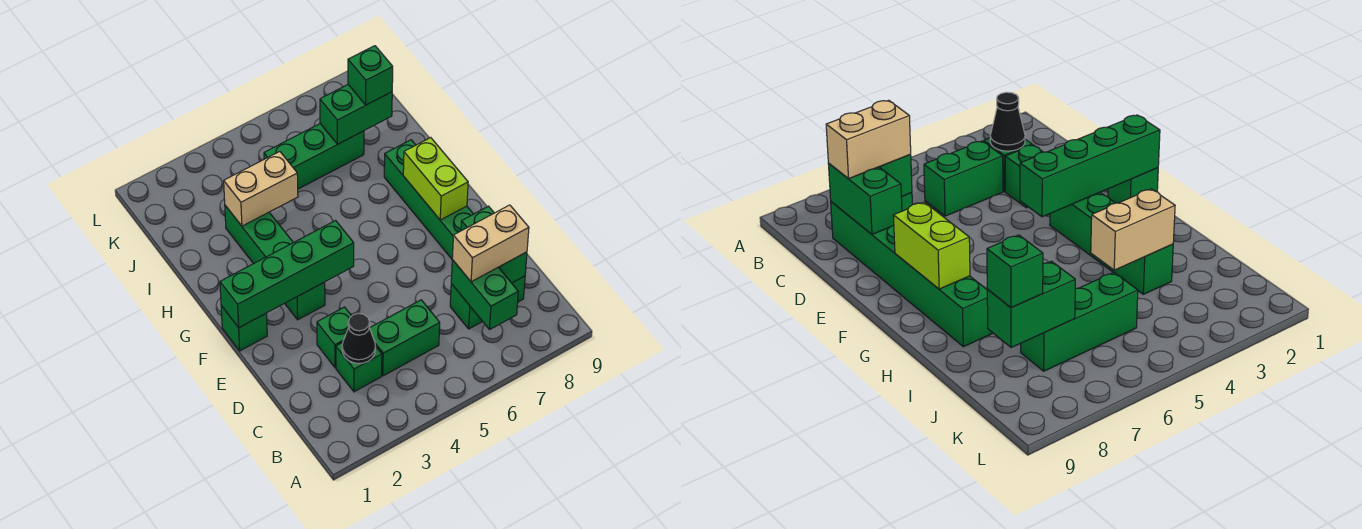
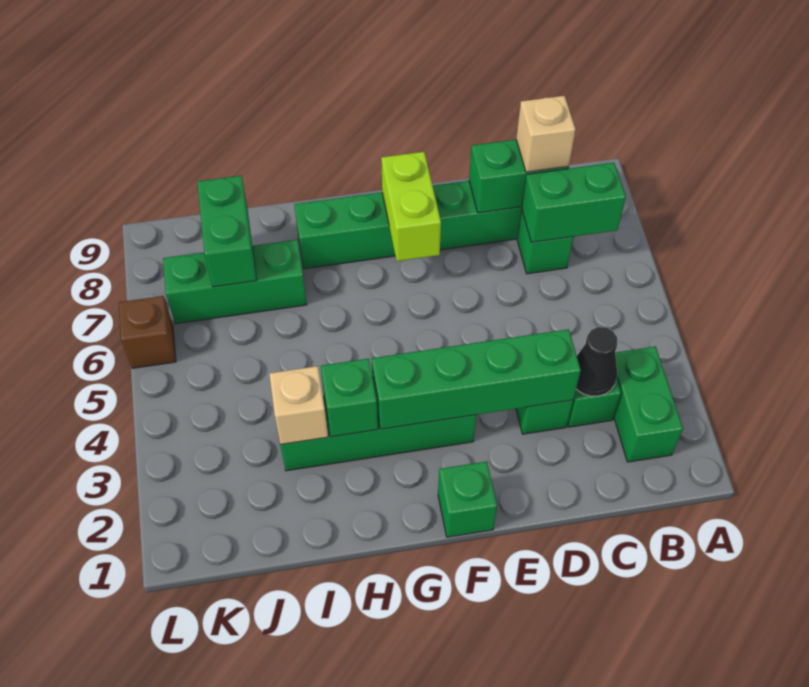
green 1x2 brick [370,300,440,376] -> green 1x2 brick moved to [614,347,683,462]
tan 1x2 brick [452,205,529,282] -> tan 1x1 brick [516,96,576,172]
green 1x4 brick [220,221,354,327] -> green 1x4 brick turned to [371,329,581,429]
lime 1x2 brick [403,138,468,220] -> lime 1x2 brick turned to [381,152,441,261]
tan 1x2 brick [224,152,298,226] -> tan 1x1 brick [269,366,328,444]
green 1x3 brick [264,124,364,189] -> green 1x3 brick turned to [163,240,307,324]
green 1x1 brick [348,46,393,105] -> green 1x1 brick moved to [321,359,378,437]
none -> brown 1x1 brick [119,296,176,368]

